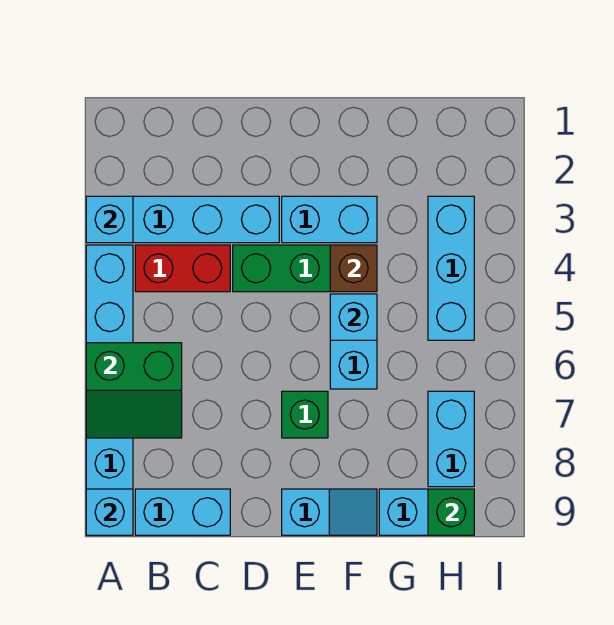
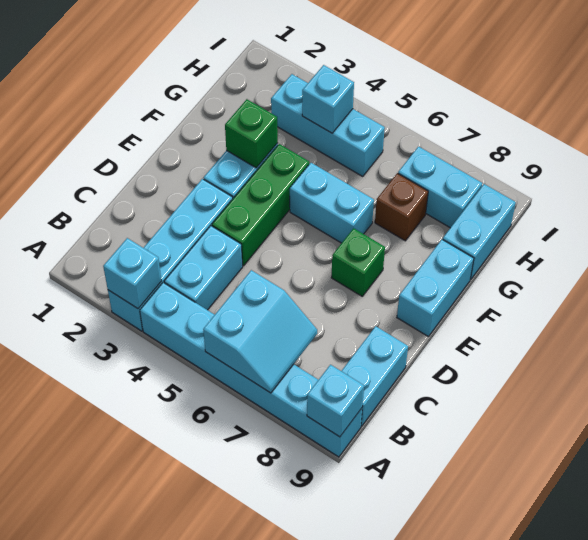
green 2x2 slope [86,343,182,438] -> cyan 2x2 slope [203,270,317,393]
red 1x2 brick [135,245,230,292] -> cyan 1x2 brick [164,226,243,310]
cyan 1x2 slope [282,489,377,535] -> cyan 1x2 brick [397,239,474,337]
brown 1x1 brick [330,245,377,292] -> brown 1x1 brick moved to [375,173,428,241]
cyan 1x1 brick [330,294,377,340] -> cyan 1x1 brick moved to [302,65,354,133]
green 1x1 brick [428,489,474,535] -> green 1x1 brick moved to [225,99,278,168]

